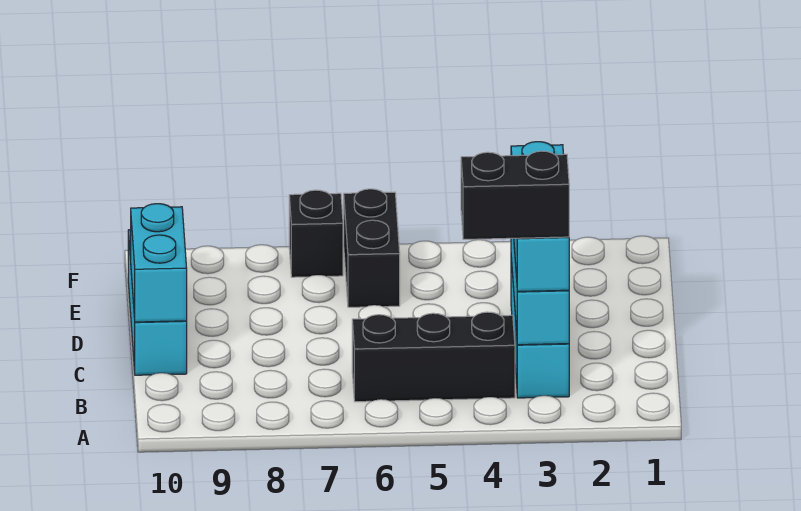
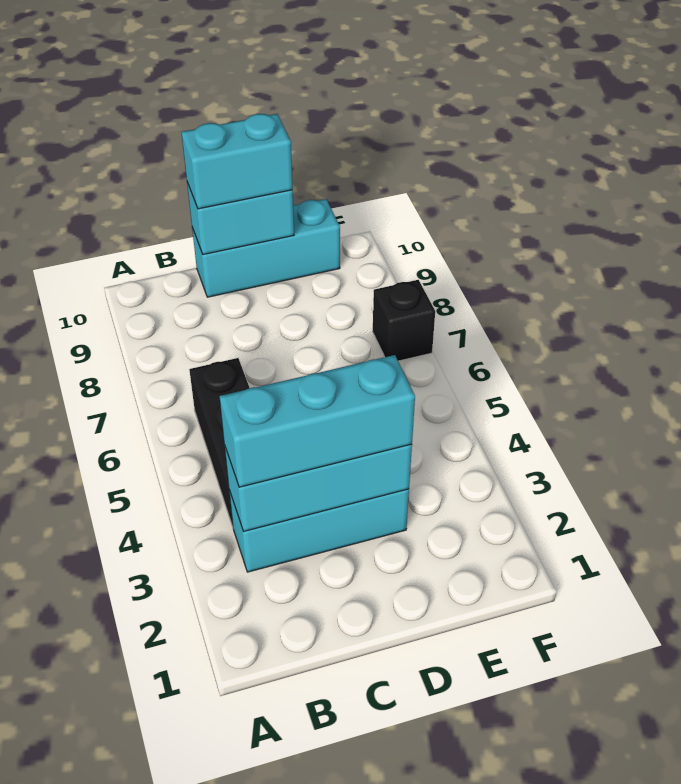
black 1x2 brick [461,151,569,239] -> none
none -> cyan 1x2 brick [181,114,293,209]
black 1x2 brick [344,189,400,307] -> none

